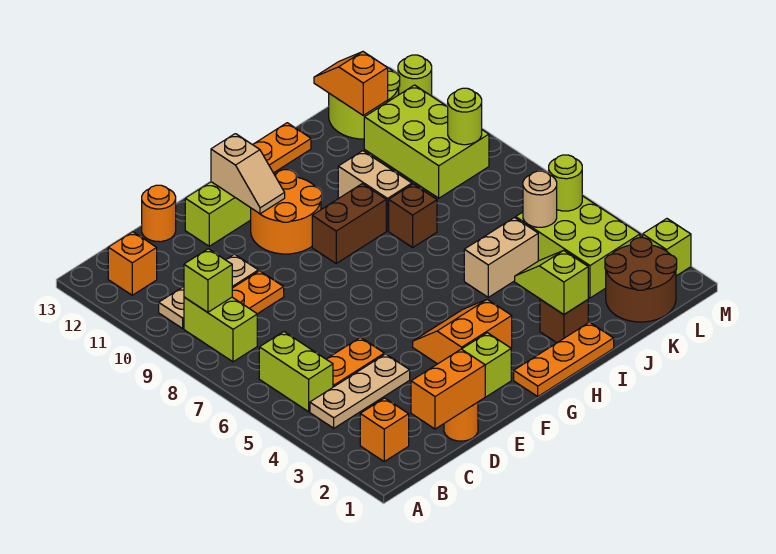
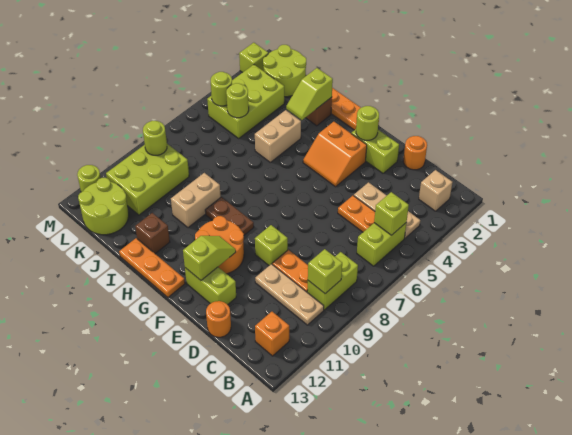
orange 1x1 brick [360,398,409,461] -> tan 1x1 brick [419,170,453,211]
none -> lime 1x1 brick [374,192,409,235]
orange 1x2 brick [411,349,485,429] -> none
none -> lime 1x1 brick [255,225,288,266]
none -> lime 1x1 round brick [356,106,379,140]
tan 1x2 slope [211,134,285,214] -> lime 1x2 slope [183,236,236,280]
brown 1x2 brick [312,184,386,263] -> brown 1x2 plate [205,197,254,235]
tan 1x2 brick [464,218,538,297] -> tan 1x2 brick turned to [255,110,301,162]
brown 1x1 brick [389,184,437,247] -> brown 1x1 brick moved to [135,213,170,254]
brown 2x2 round brick [605,238,677,322] -> lime 2x2 round brick [263,45,306,97]
tan 1x1 round brick [523,171,557,227] -> lime 1x1 round brick [226,83,249,118]
orange 1x2 slope [314,52,388,115] -> none

